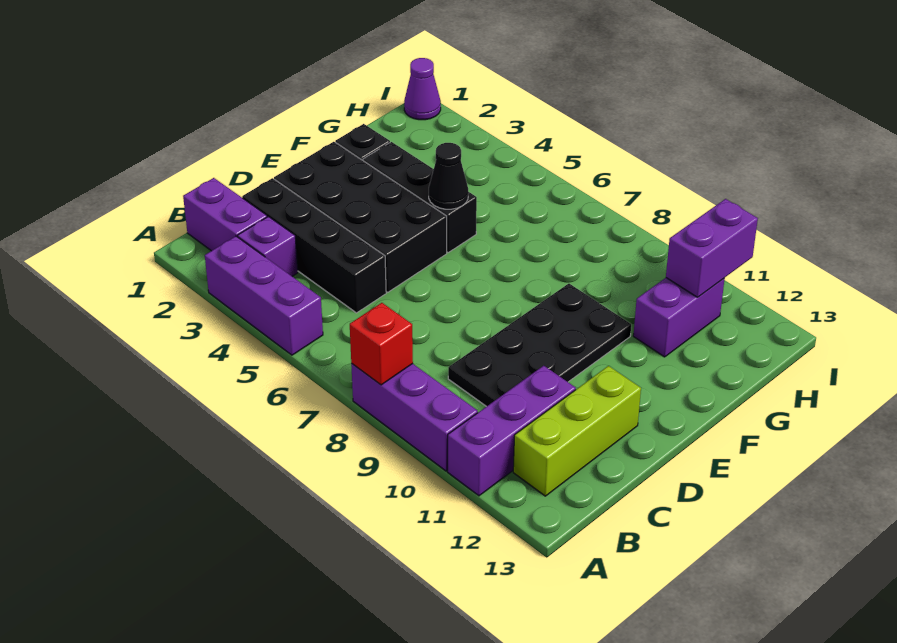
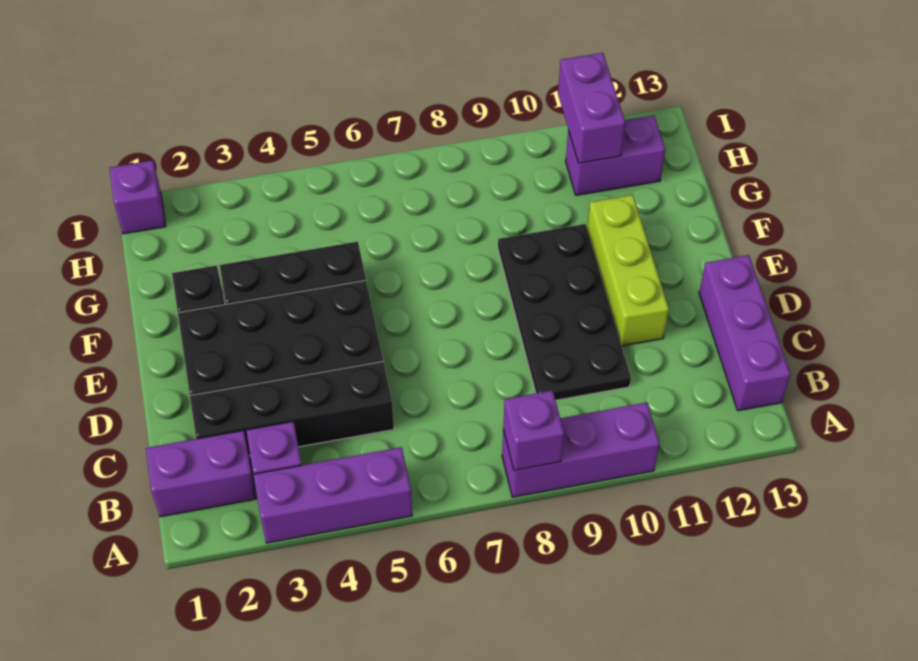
red 1x1 brick [350,303,413,385] -> purple 1x1 brick [503,391,564,470]
purple 1x3 brick [448,366,576,496] -> purple 1x3 brick moved to [699,255,790,411]
lime 1x3 brick [513,366,641,496] -> lime 1x3 brick moved to [587,195,669,346]
black 1x1 cone [429,143,468,209] -> none
purple 1x2 brick [633,278,725,357] -> purple 1x2 brick turned to [566,115,665,195]
purple 1x1 cone [404,58,441,120] -> purple 1x1 brick [110,160,166,234]

